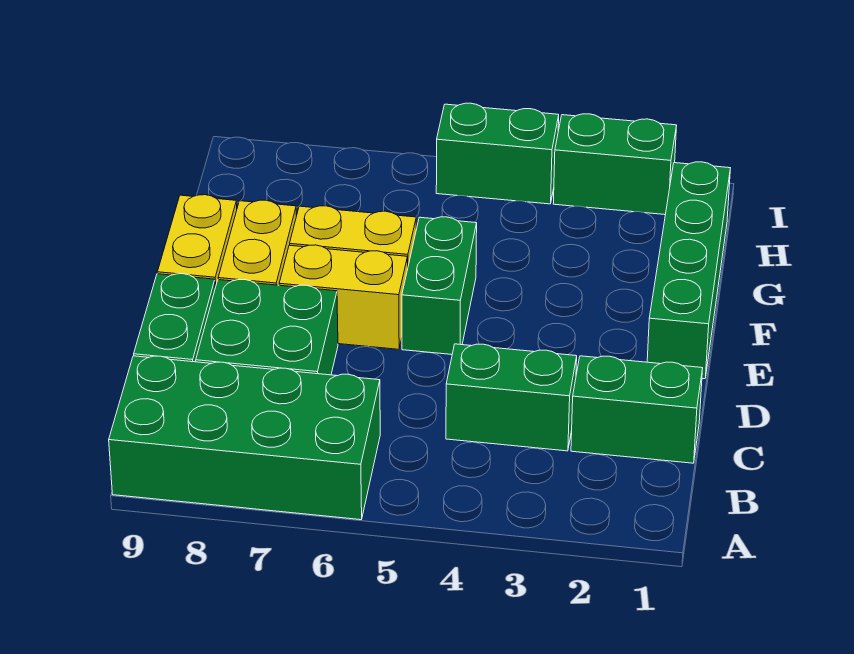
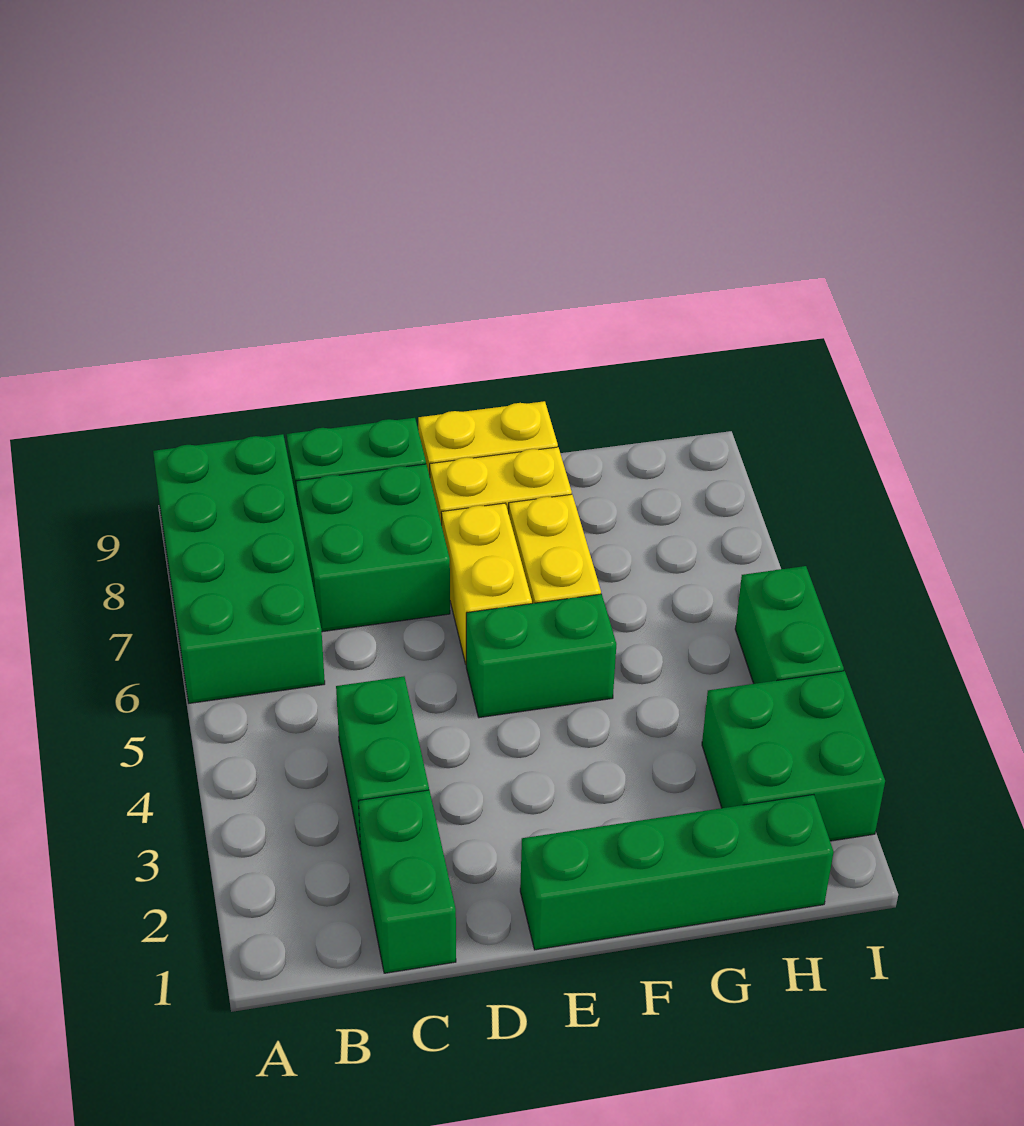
green 1x2 brick [553,114,677,215] -> green 2x2 brick [702,671,885,841]

